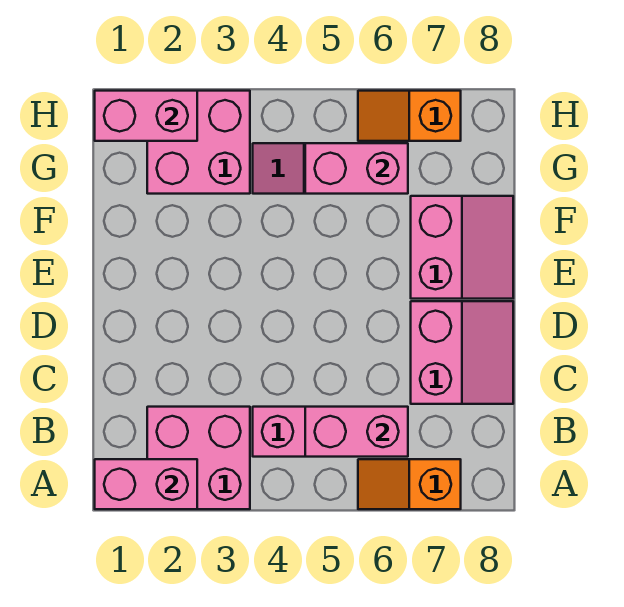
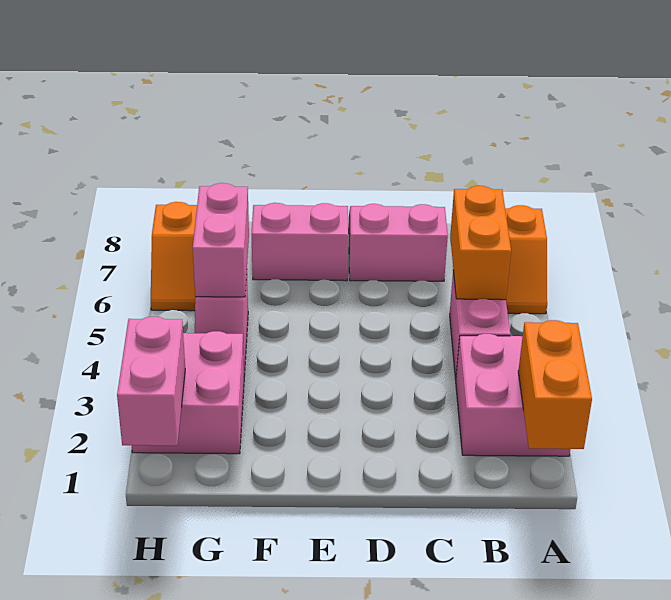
pink 1x2 brick [95,459,197,509] -> orange 1x2 brick [518,320,592,449]
pink 1x2 brick [305,407,408,457] -> orange 1x2 brick [450,186,511,300]

